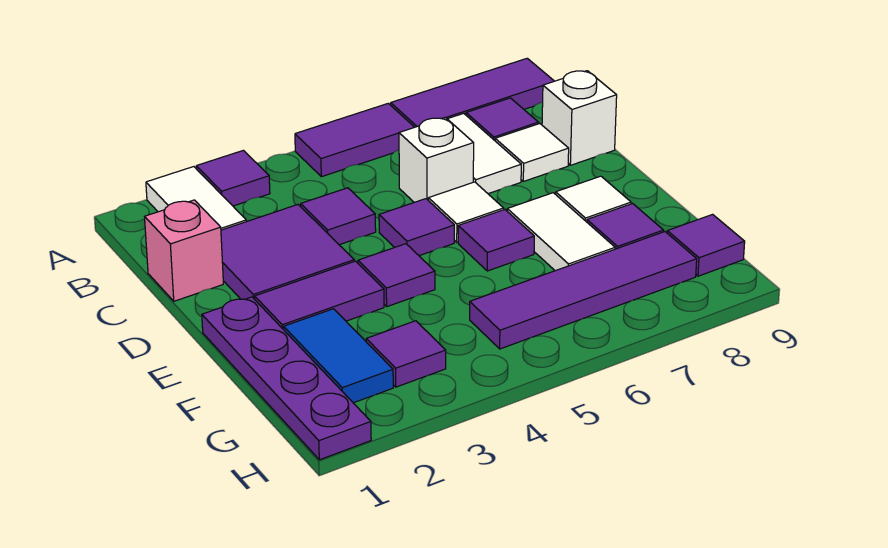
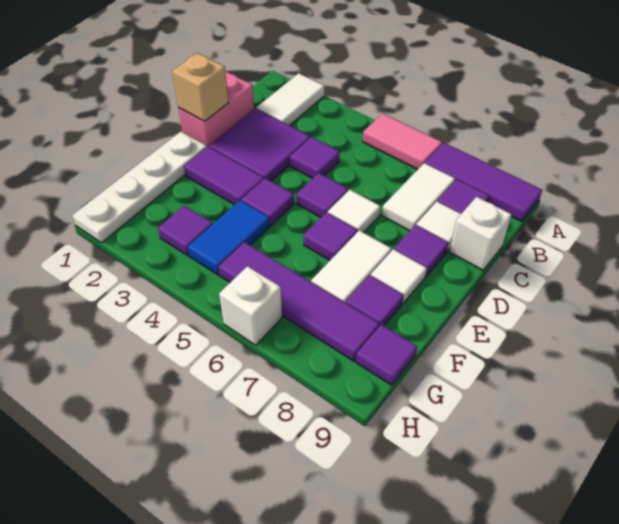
purple 1x1 tile [196,150,270,206] -> purple 1x1 tile moved to [394,225,449,276]
purple 1x2 tile [295,103,414,177] -> pink 1x2 tile [363,114,442,169]
pink 1x1 brick [145,200,223,301] -> pink 1x2 brick [178,72,254,147]
white 1x1 brick [399,117,474,202] -> white 1x1 brick moved to [219,266,282,345]
none -> tan 1x1 brick [172,53,228,121]
purple 1x4 plate [202,297,371,460] -> white 1x4 plate [72,132,207,243]
blue 1x2 tile [284,309,393,403] -> blue 1x2 tile moved to [188,200,270,275]

